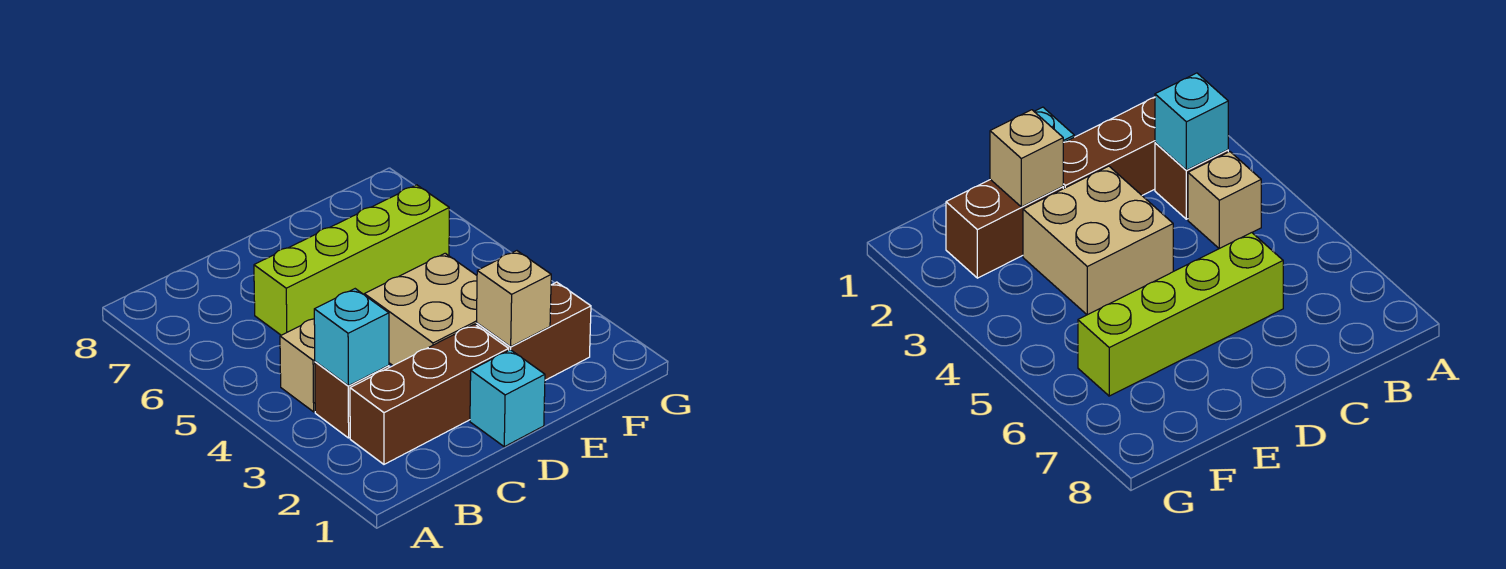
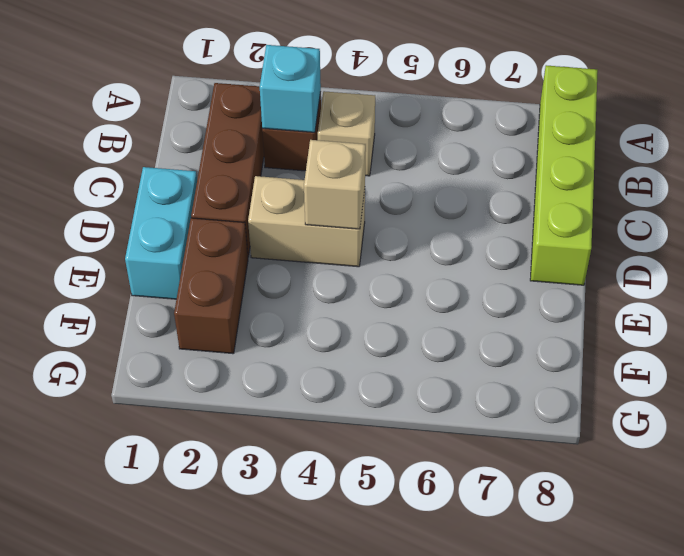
lime 1x4 brick [254,185,449,335] -> lime 1x4 brick moved to [530,65,598,285]
cyan 1x1 brick [470,350,545,447] -> cyan 1x2 brick [125,167,197,299]
tan 2x2 brick [364,253,477,366] -> tan 1x2 brick [248,176,365,267]
tan 1x1 brick [477,251,551,346] -> tan 1x1 brick moved to [304,140,366,229]

